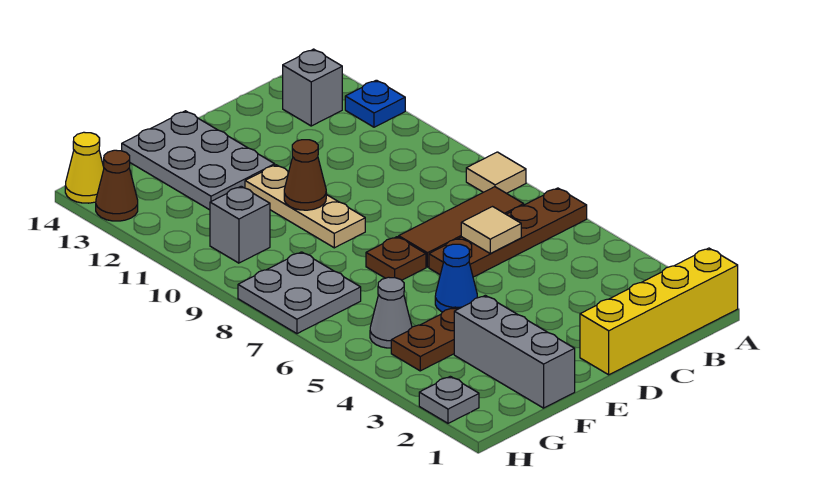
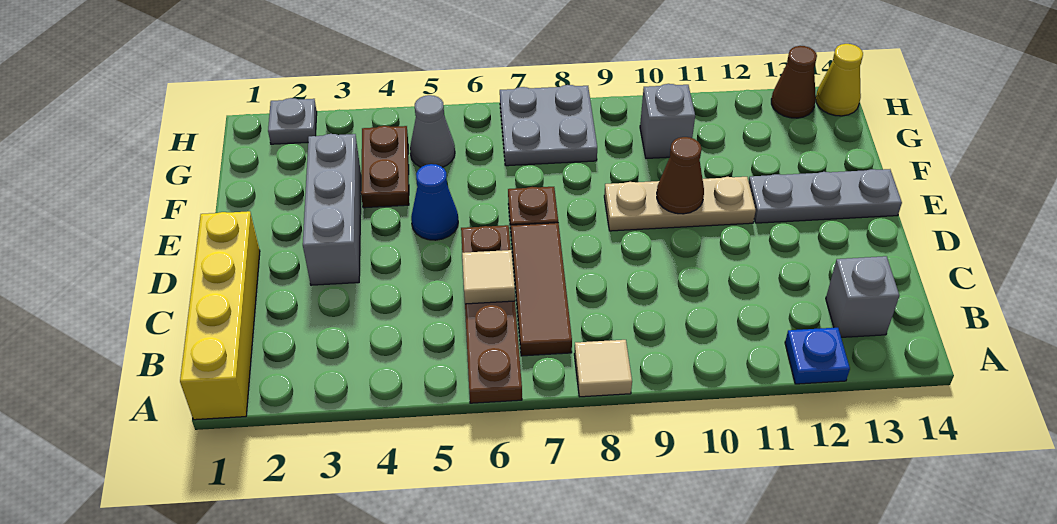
grey 2x3 plate [122,111,275,210] -> grey 1x3 plate [749,169,902,223]
grey 1x3 brick [454,295,575,408] -> grey 1x3 brick turned to [303,134,361,285]

